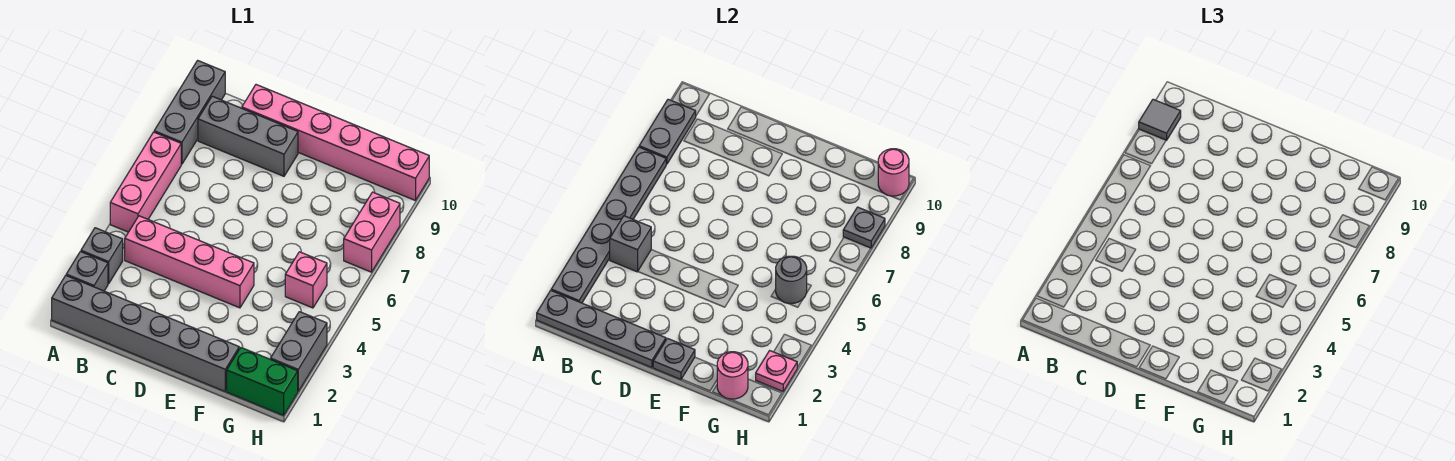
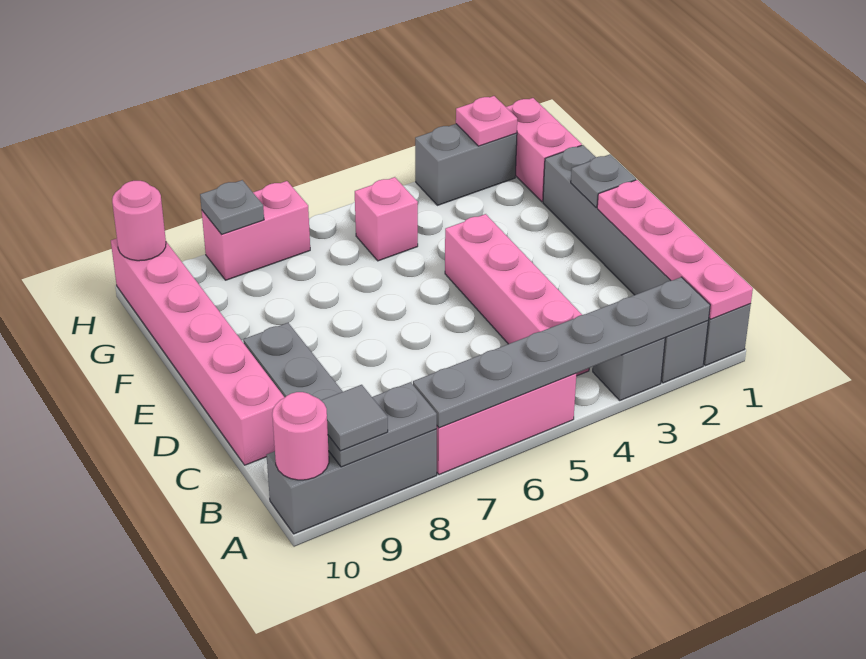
grey 1x4 plate [537,291,666,368] -> pink 1x4 plate [597,180,753,319]
grey 1x1 brick [610,216,651,272] -> none
green 1x2 brick [227,348,298,415] -> pink 1x2 brick [506,98,582,202]
pink 1x1 round brick [717,352,748,399] -> pink 1x1 round brick moved to [272,392,329,480]
grey 1x1 round brick [776,256,807,304] -> none

